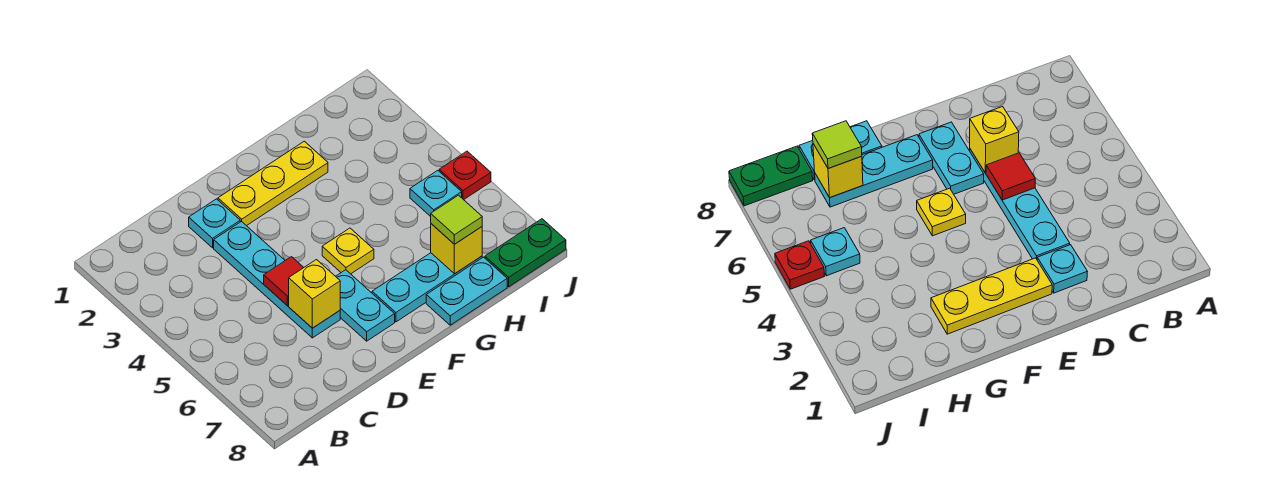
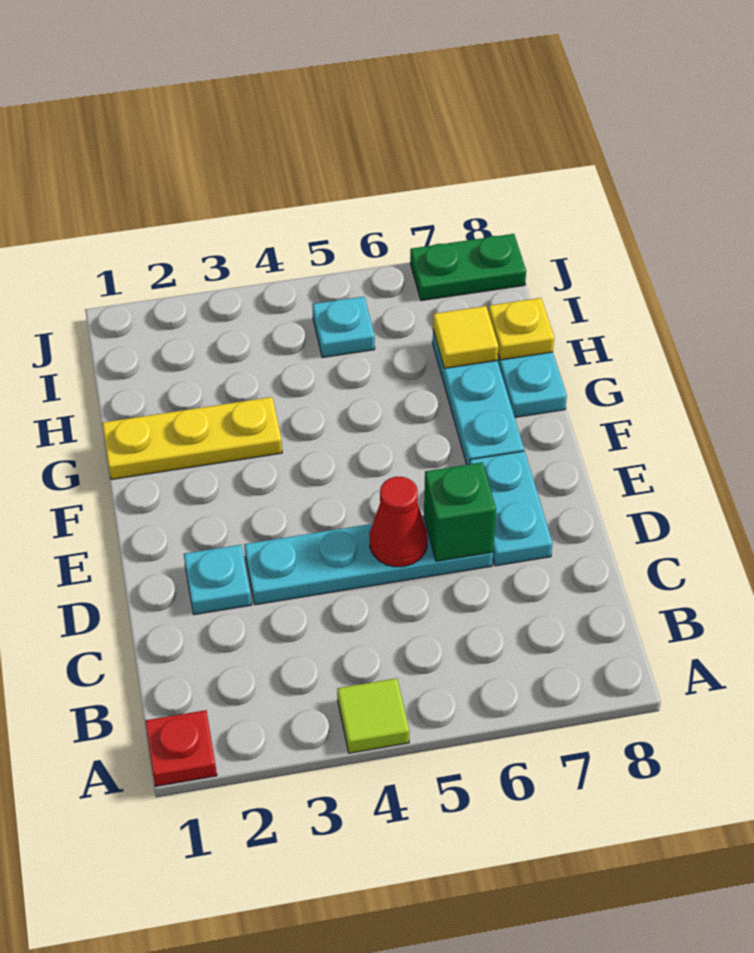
red 1x1 tile [264,257,304,306] -> red 1x1 cone [369,477,428,567]
yellow 1x1 brick [289,260,340,328] -> green 1x1 brick [424,462,496,561]
yellow 1x3 plate [218,141,328,226] -> yellow 1x3 plate turned to [102,397,282,480]
cyan 1x2 plate [336,270,395,341] -> cyan 1x2 plate turned to [470,451,553,566]
yellow 1x1 plate [322,228,374,274] -> yellow 1x1 plate moved to [488,298,554,360]
yellow 1x1 brick [431,224,482,274] -> yellow 1x1 tile [433,306,498,368]
lime 1x1 tile [431,195,482,244] -> lime 1x1 tile moved to [337,678,409,753]
green 1x2 plate [485,219,566,287] -> green 1x2 plate turned to [410,234,526,301]
red 1x1 plate [439,151,491,200] -> red 1x1 plate moved to [145,710,217,786]

